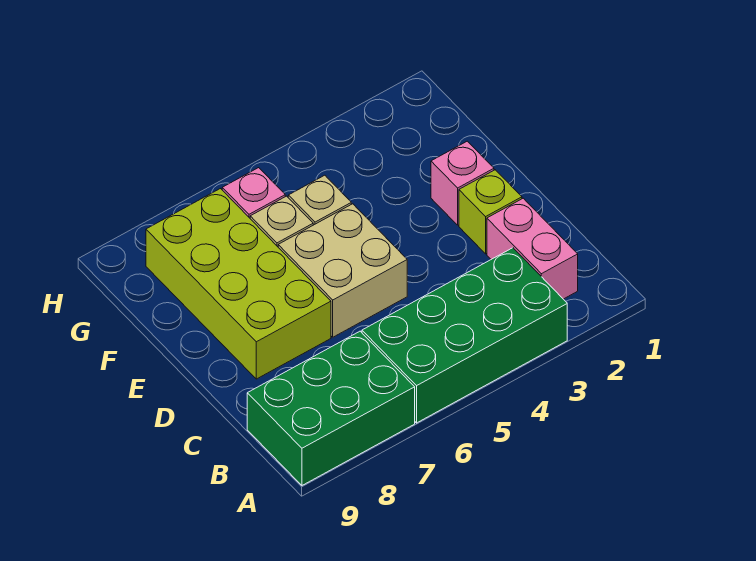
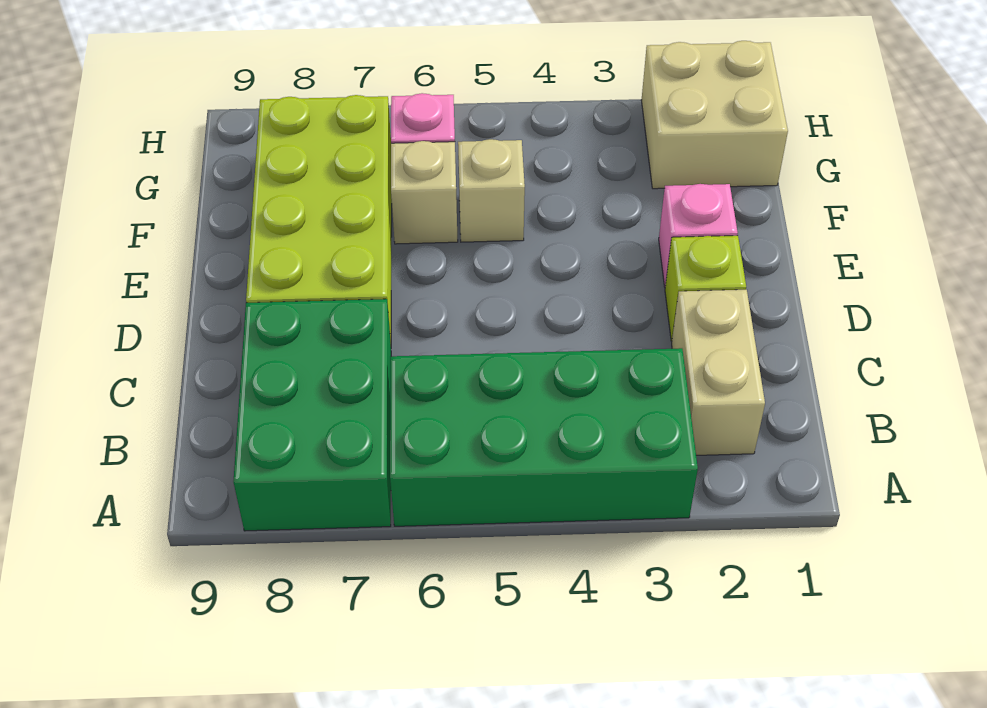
green 2x3 brick [247,331,415,485] -> green 2x3 brick turned to [233,299,391,531]
pink 1x2 brick [487,198,578,299] -> tan 1x2 brick [672,290,765,455]
tan 2x2 brick [278,204,407,337] -> tan 2x2 brick moved to [641,41,788,189]

